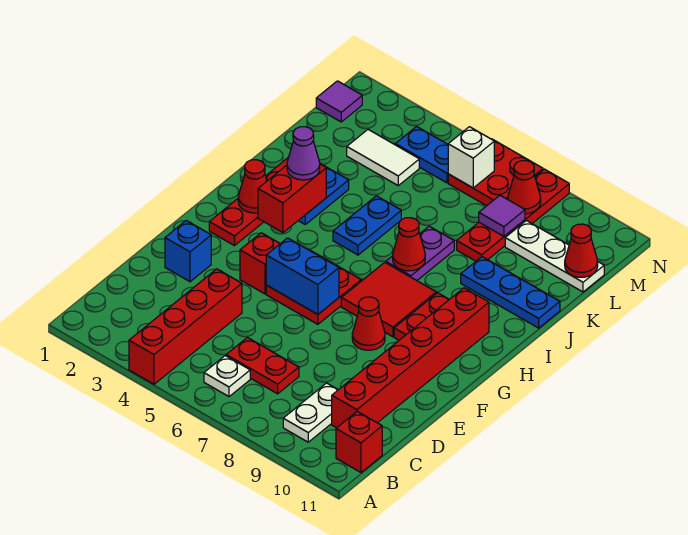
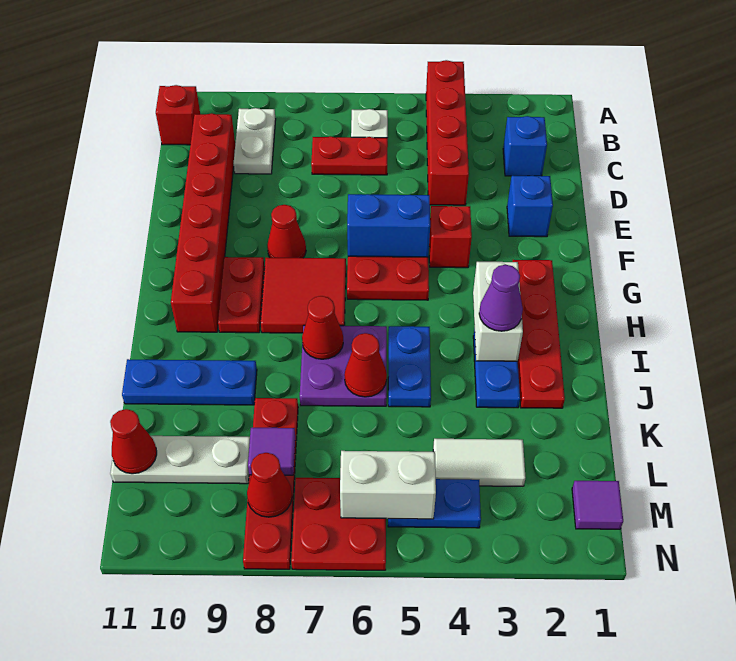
none -> blue 1x1 brick [503,116,547,176]
red 1x1 cone [238,160,267,213] -> red 1x1 cone moved to [344,333,387,397]
red 1x2 brick [258,164,326,233] -> white 1x2 brick [473,262,523,361]
purple 1x2 plate [386,226,454,281] -> purple 2x2 plate [300,325,387,406]
white 1x1 brick [448,127,494,188] -> white 1x2 brick [340,451,436,519]

